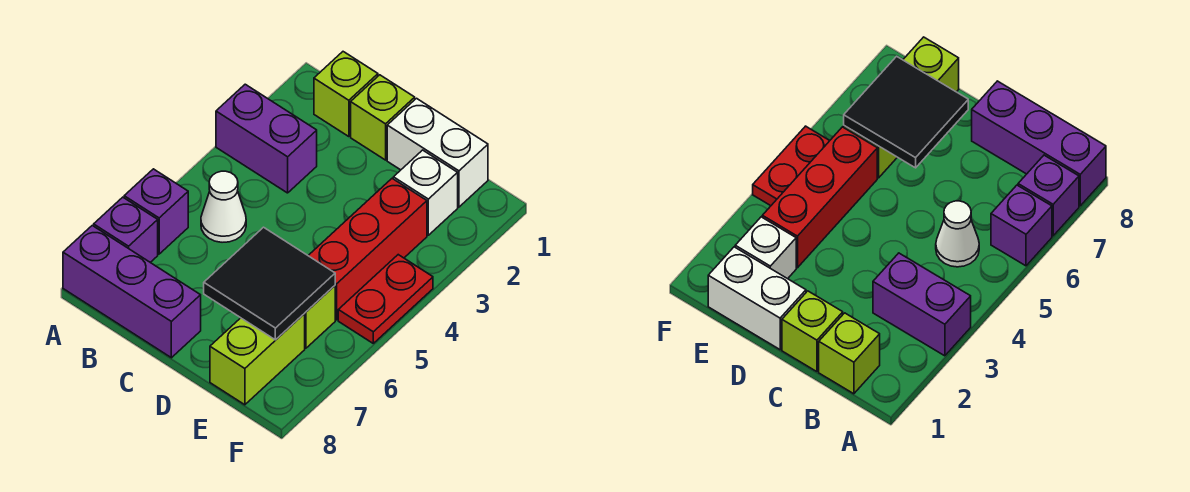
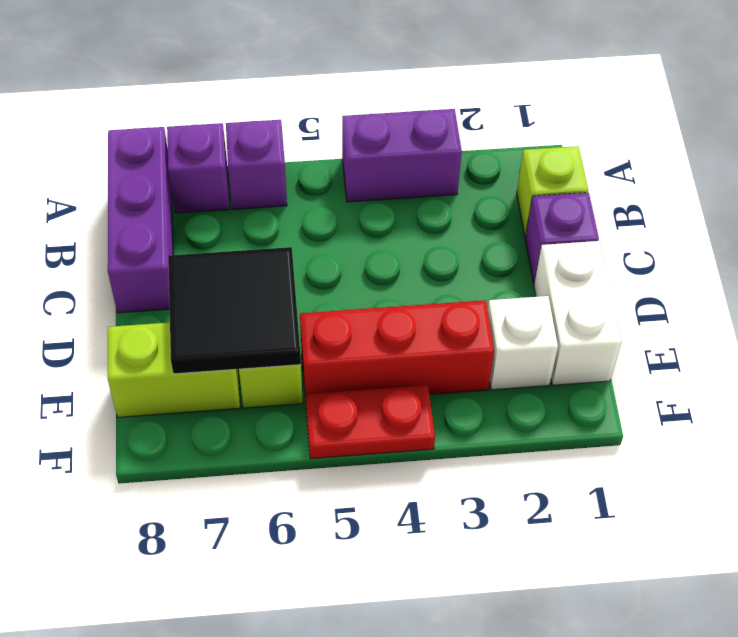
purple 1x2 brick [216,84,317,193] -> purple 1x2 brick turned to [342,109,462,202]
white 1x1 cone [201,171,246,242] -> none
lime 1x1 brick [351,75,415,160] -> purple 1x1 brick [525,193,599,283]

